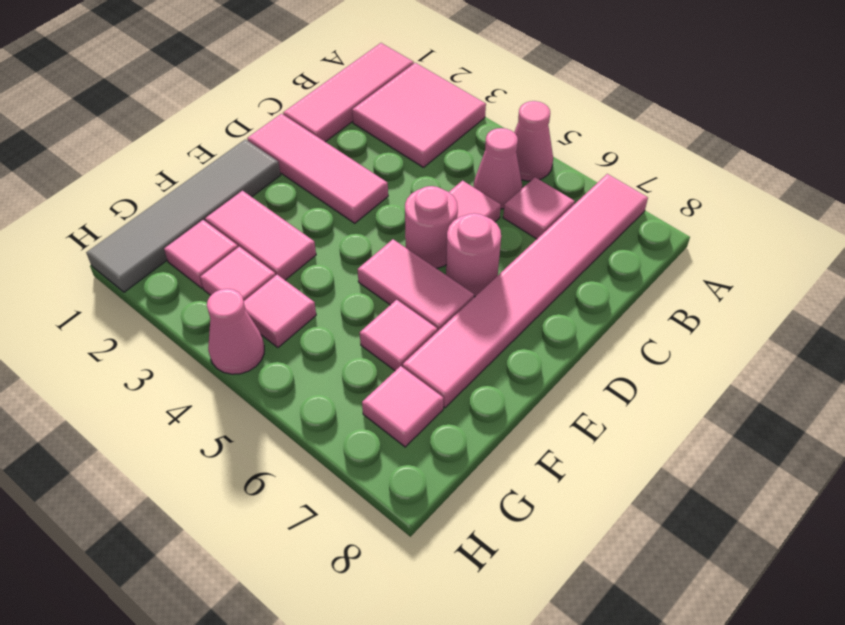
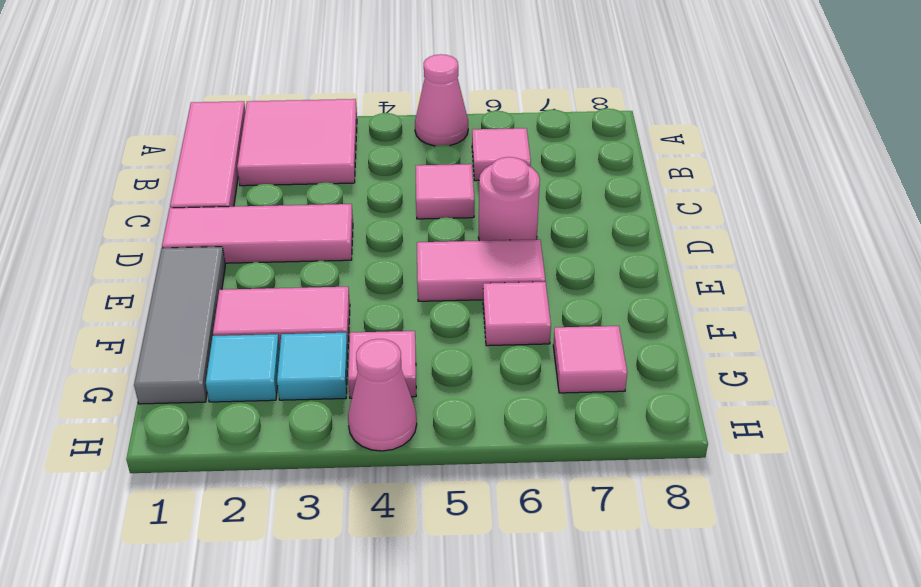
pink 1x6 tile [403,174,648,408] -> none
pink 1x1 cone [474,128,522,209] -> none
pink 1x1 round brick [405,186,458,269] -> none
grey 1x4 tile [86,139,280,292] -> grey 1x3 tile [134,247,225,404]
pink 1x1 tile [164,220,238,288] -> cyan 1x1 tile [206,334,280,402]
pink 1x1 tile [200,247,276,301] -> cyan 1x1 tile [277,333,348,400]

